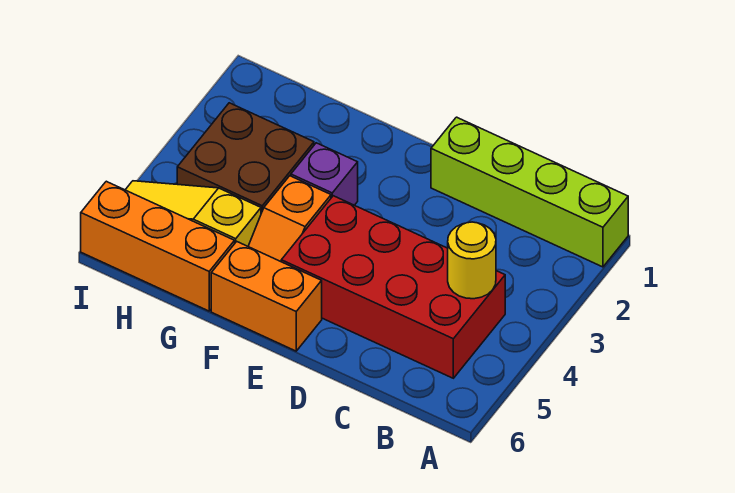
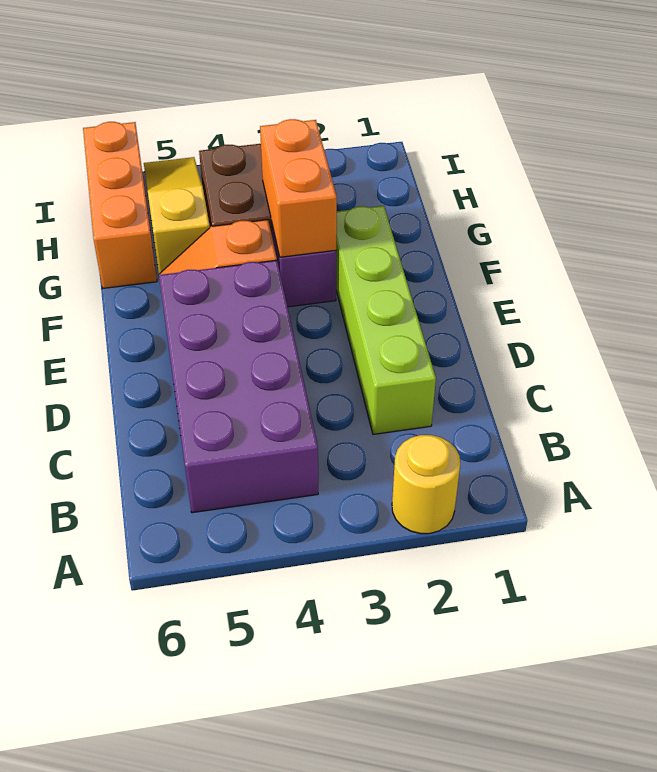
lime 1x4 brick [431,117,628,267] -> lime 1x4 brick moved to [336,206,436,434]
red 2x4 brick [281,196,505,378] -> purple 2x4 brick [159,260,318,513]
yellow 1x1 round brick [448,222,496,299] -> yellow 1x1 round brick moved to [392,435,460,534]
orange 1x2 brick [211,242,322,351] -> orange 1x2 brick moved to [260,119,337,257]

